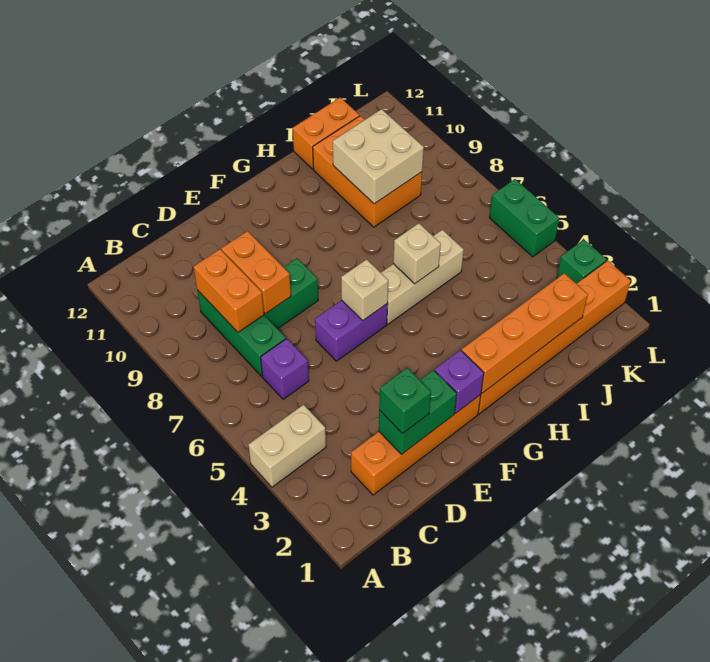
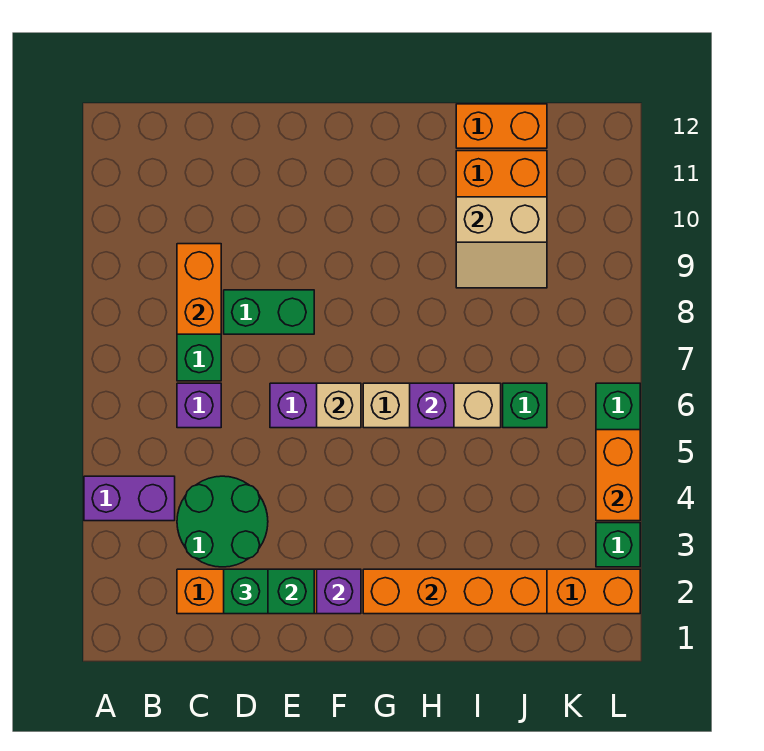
tan 1x2 brick [248,405,326,487] -> purple 1x2 brick [84,476,175,521]
none -> green 2x2 round brick [177,476,268,567]
orange 1x2 brick [221,231,291,314] -> orange 1x2 brick moved to [596,430,640,521]
tan 1x1 brick [393,223,441,284] -> purple 1x1 brick [410,383,454,428]
tan 2x2 brick [333,109,424,204] -> tan 2x2 slope [456,197,547,288]
none -> green 1x1 brick [503,383,547,428]

